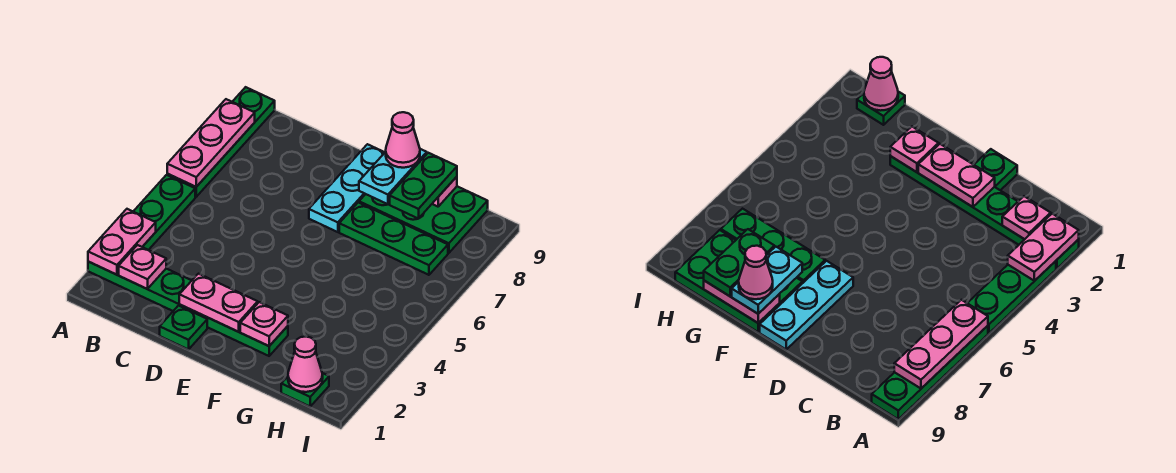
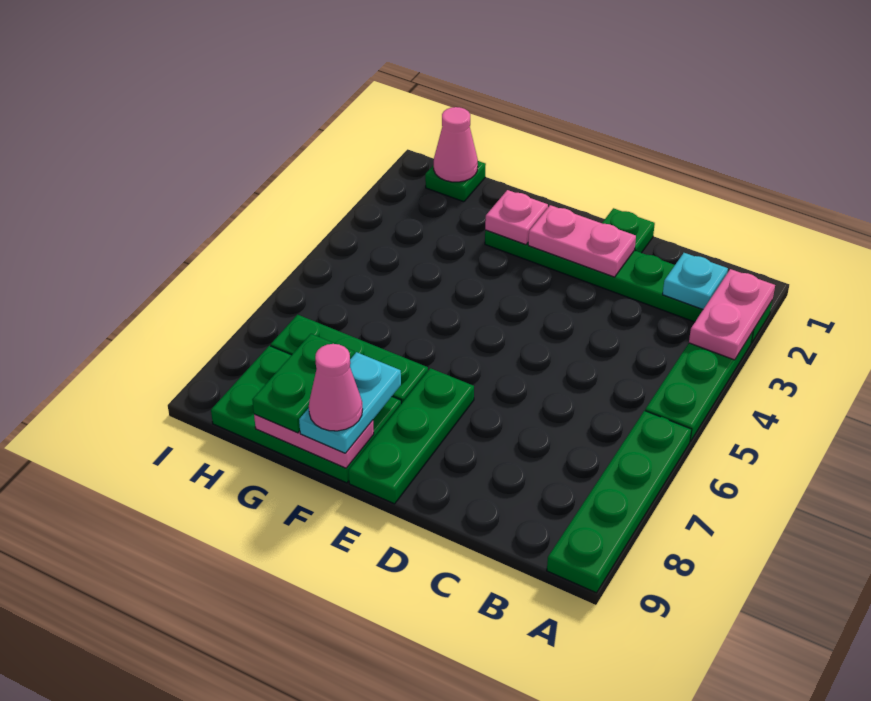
pink 1x3 plate [167,99,255,187] -> none
pink 1x1 plate [119,245,166,289] -> cyan 1x1 plate [663,253,728,309]
cyan 1x3 plate [309,144,385,232] -> green 1x3 plate [349,368,474,504]

